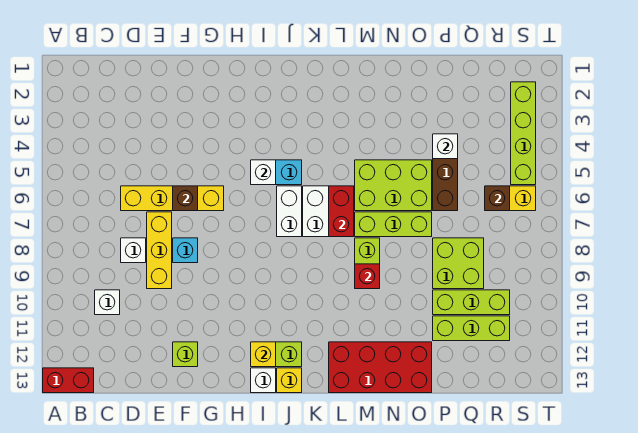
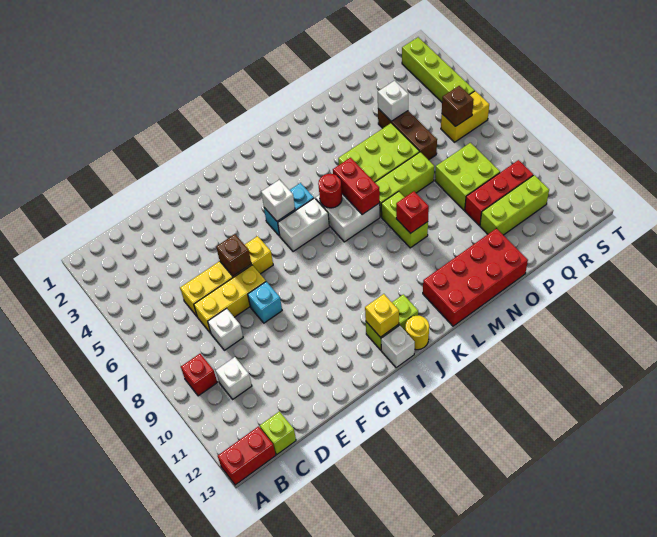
none -> red 1x1 brick [181,354,217,396]
yellow 1x3 brick [147,212,172,289] -> yellow 1x3 brick turned to [194,265,266,333]
lime 1x1 brick [173,342,198,367] -> lime 1x1 brick moved to [260,411,296,455]
white 1x2 brick [277,186,302,237] -> white 1x2 brick turned to [278,198,329,252]
yellow 1x1 brick [277,368,302,393] -> yellow 1x1 round brick [405,316,429,350]
none -> red 1x1 round brick [318,174,342,208]
lime 1x3 brick [433,290,510,315] -> red 1x3 brick [465,160,533,225]

